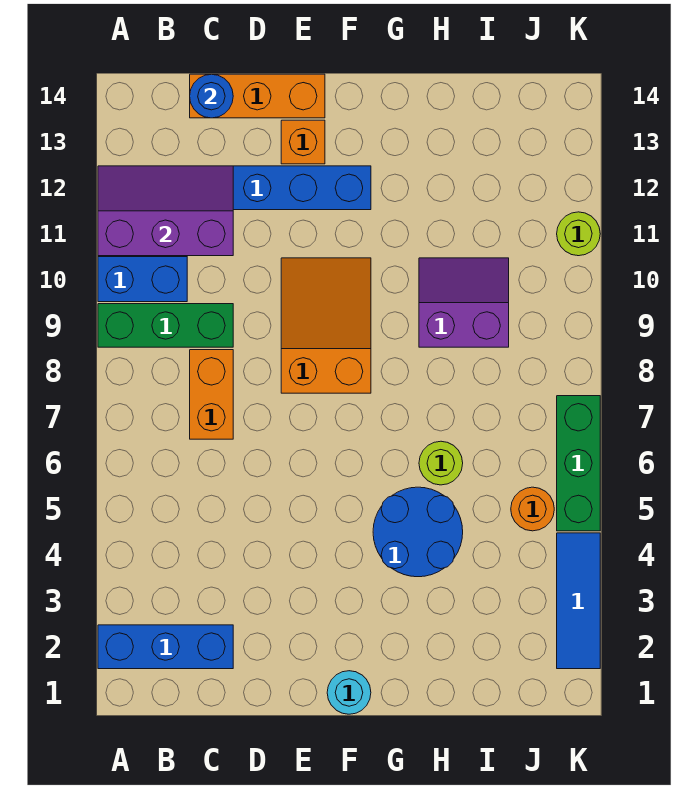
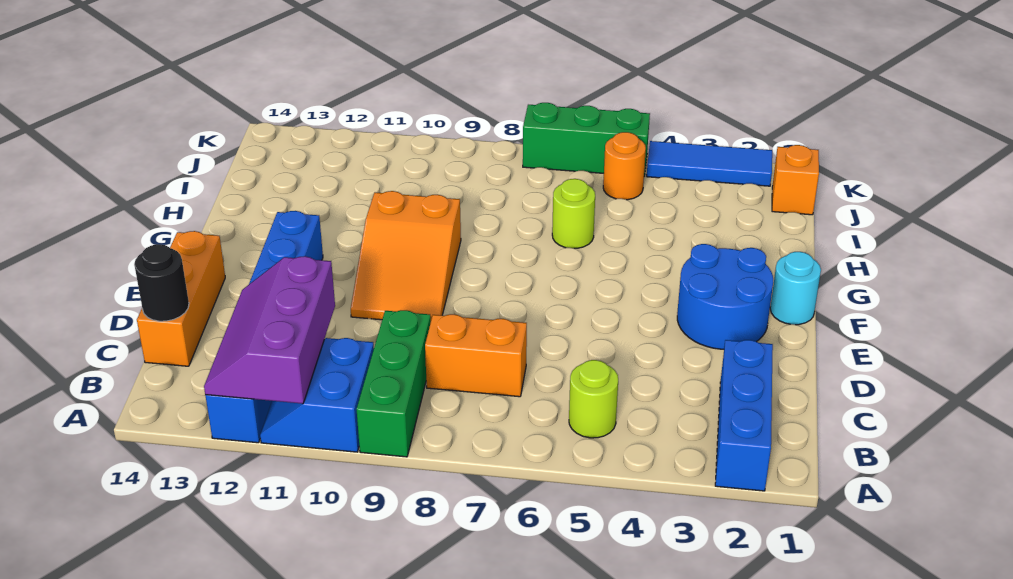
blue 1x1 round brick [190,74,233,118] -> black 1x1 round brick [134,244,189,321]
orange 2x3 slope [281,258,371,393] -> orange 2x3 slope turned to [351,191,461,320]
orange 1x1 brick [281,120,325,164] -> orange 1x1 brick moved to [772,145,819,215]
blue 2x2 round brick [373,487,463,577] -> blue 2x2 round brick moved to [677,244,773,349]
purple 2x2 slope [419,258,509,347] -> none
lime 1x1 round brick [557,212,600,256] -> lime 1x1 round brick moved to [569,360,618,438]

